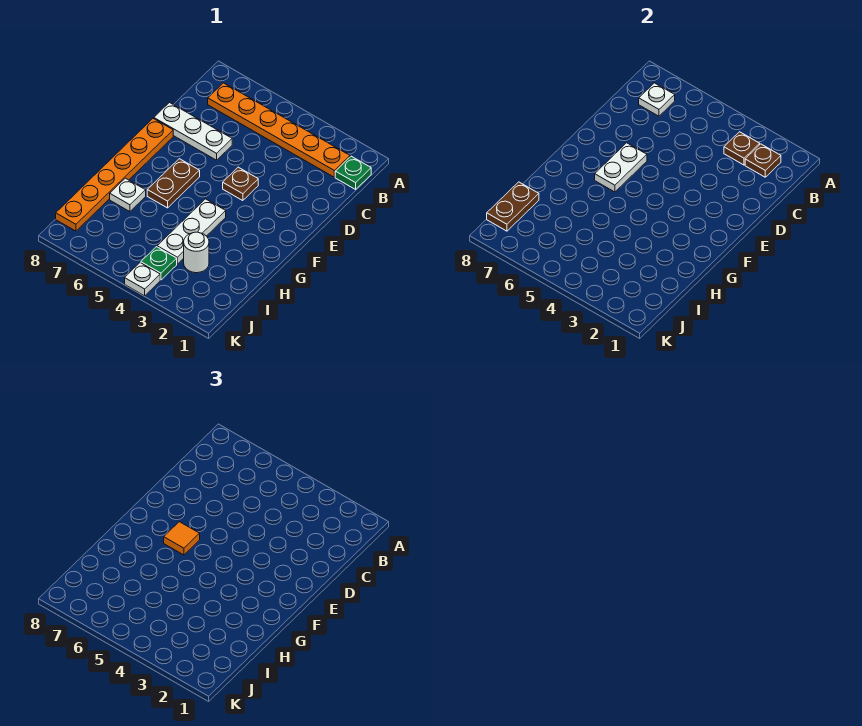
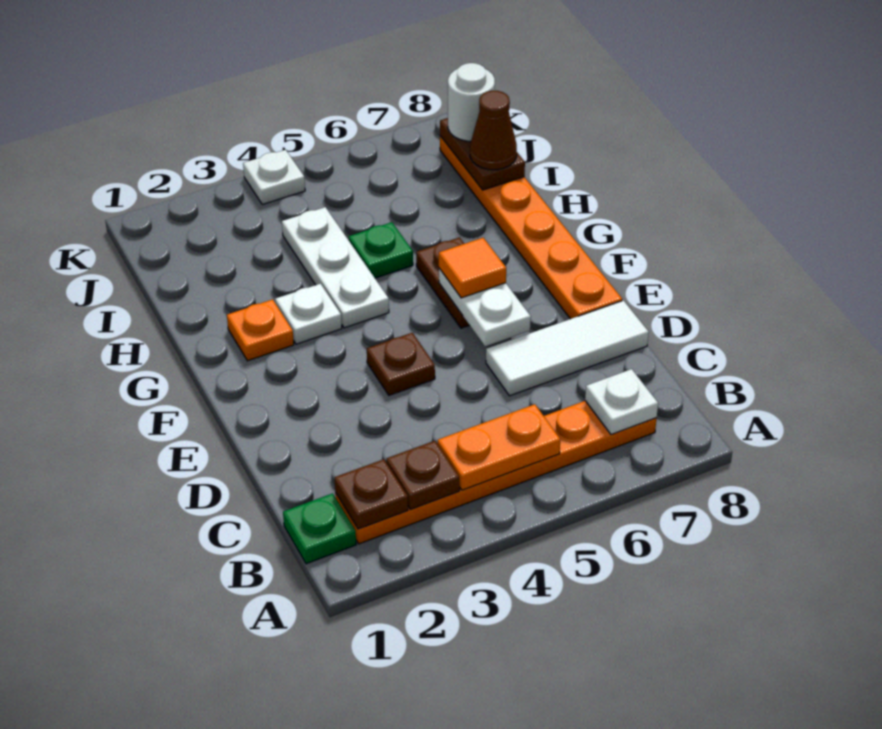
none -> orange 1x2 plate [438,404,560,490]
white 1x3 plate [154,103,232,160] -> white 1x3 tile [486,300,649,396]
none -> orange 1x1 plate [227,299,294,361]
white 1x1 plate [110,178,146,212] -> white 1x1 plate moved to [275,284,342,344]
white 1x1 round brick [184,232,209,273] -> white 1x1 round brick moved to [448,63,495,141]
none -> brown 1x1 cone [470,91,517,170]
green 1x1 plate [141,247,177,280] -> green 1x1 plate moved to [349,222,413,278]

